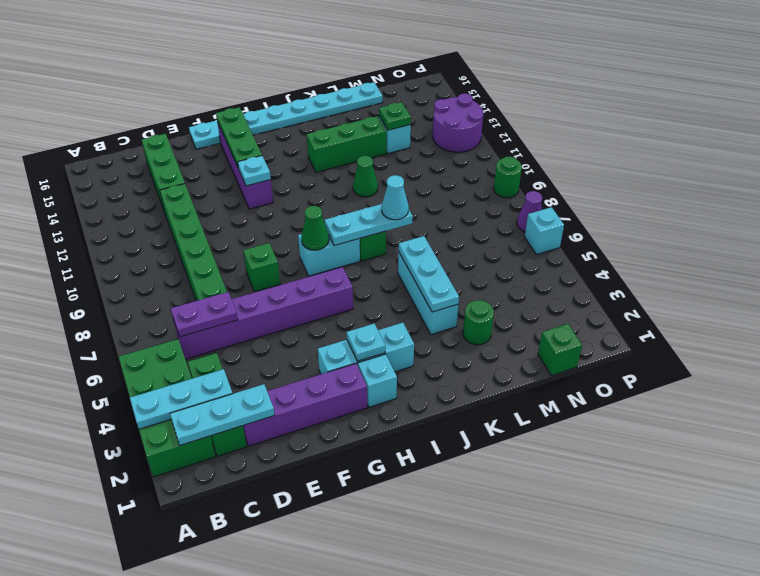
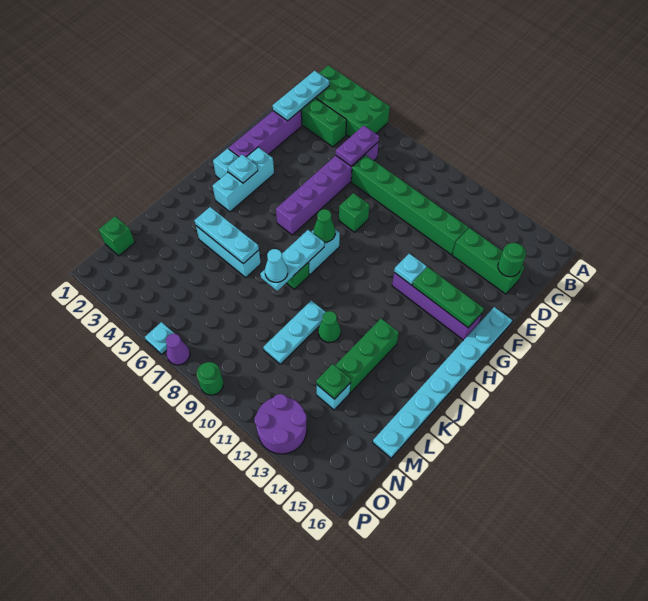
cyan 1x3 plate [130,369,233,429] -> cyan 1x3 plate moved to [263,301,325,364]
green 1x1 round brick [463,300,494,345] -> green 1x1 round brick moved to [498,243,526,277]
cyan 1x1 brick [525,207,564,255] -> cyan 1x1 plate [145,322,175,354]

